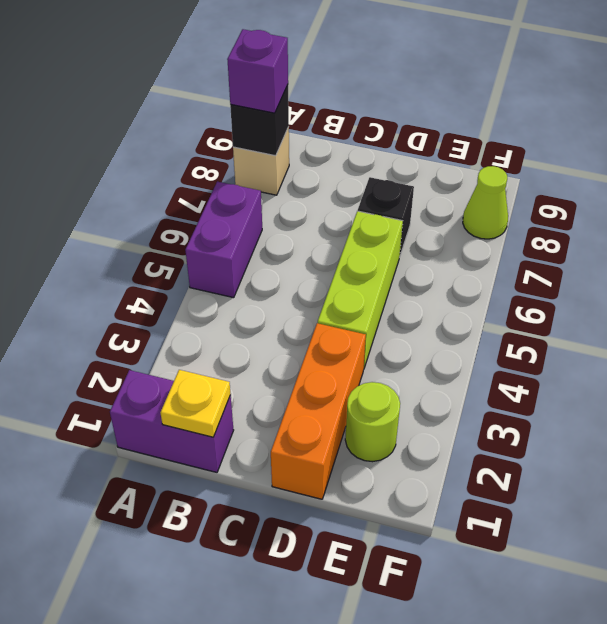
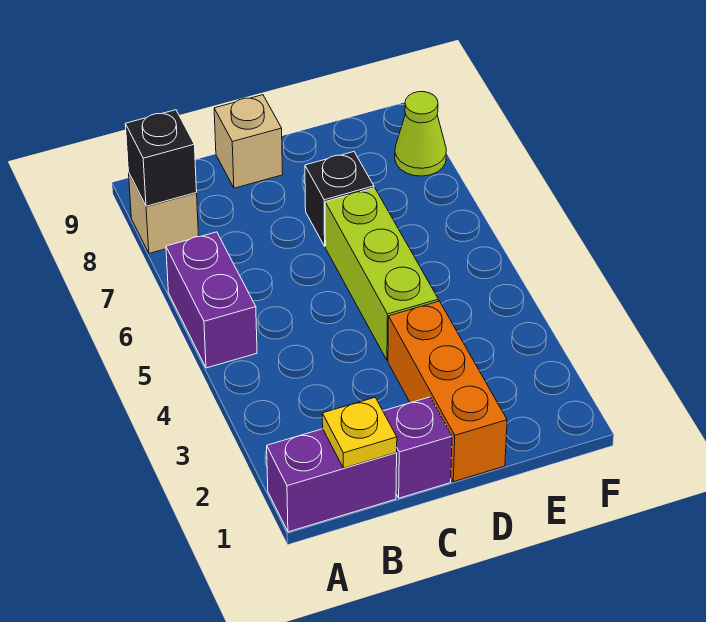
purple 1x1 brick [227,29,288,113] -> purple 1x1 brick moved to [383,397,452,498]
none -> tan 1x1 brick [214,95,283,188]
lime 1x1 round brick [345,382,400,462] -> none

